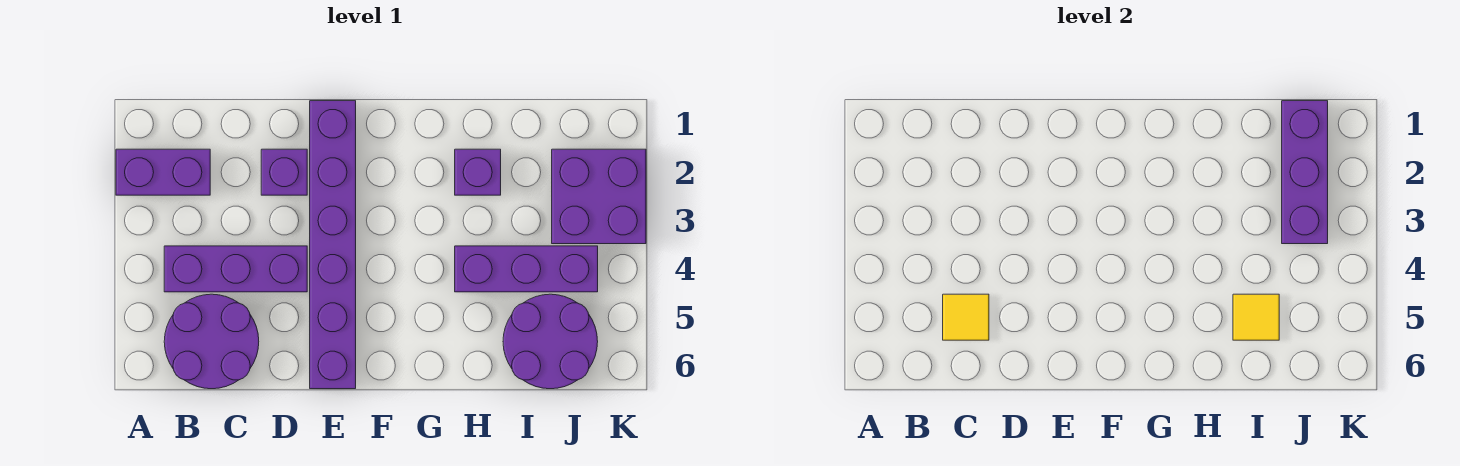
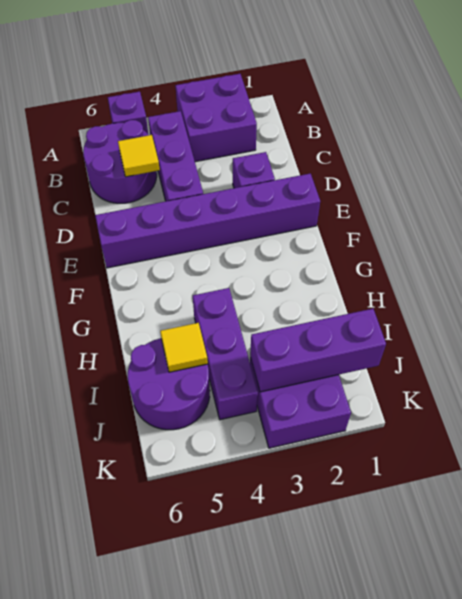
purple 1x2 brick [116,149,210,195] -> purple 2x2 brick [175,74,257,162]
purple 1x1 brick [455,149,501,195] -> purple 1x1 brick moved to [108,92,148,134]

